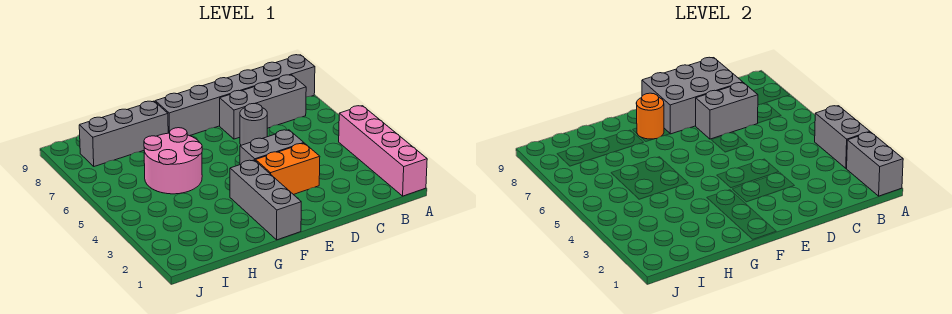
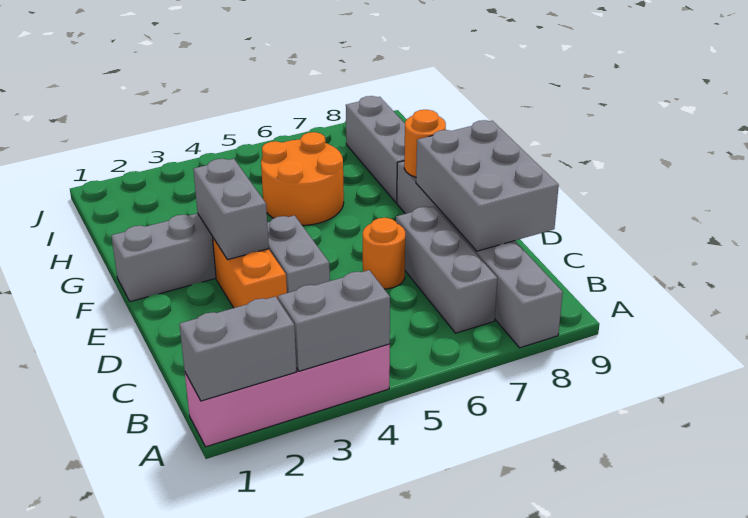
grey 1x2 brick [696,83,758,139] -> grey 1x2 brick moved to [193,159,269,260]
grey 1x1 round brick [240,104,267,145] -> orange 1x1 round brick [363,218,405,289]
pink 2x2 round brick [144,128,202,194] -> orange 2x2 round brick [261,132,344,225]

